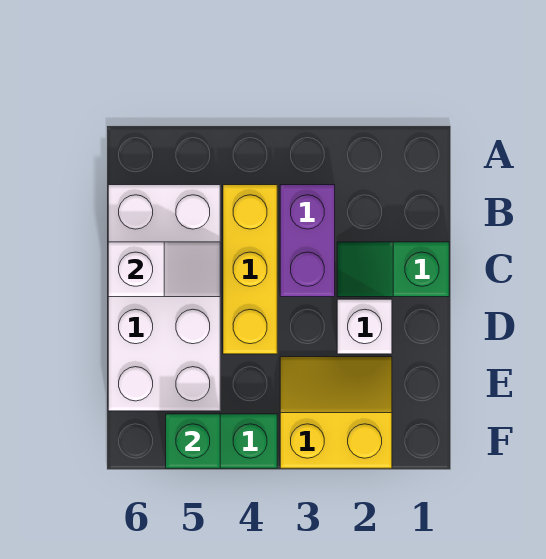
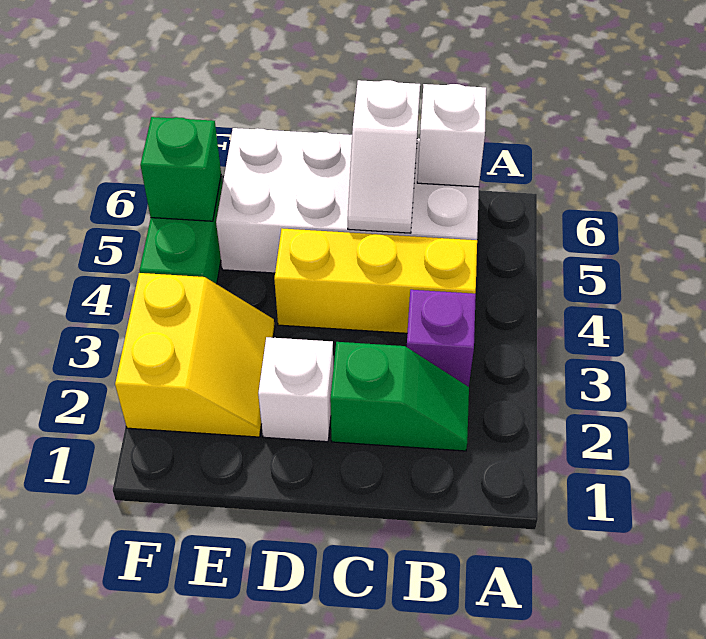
purple 1x2 brick [280,185,335,297] -> purple 1x1 brick [407,290,476,387]
none -> white 1x1 brick [417,84,486,187]
green 1x2 slope [337,242,449,297] -> green 1x2 slope turned to [330,342,469,451]

